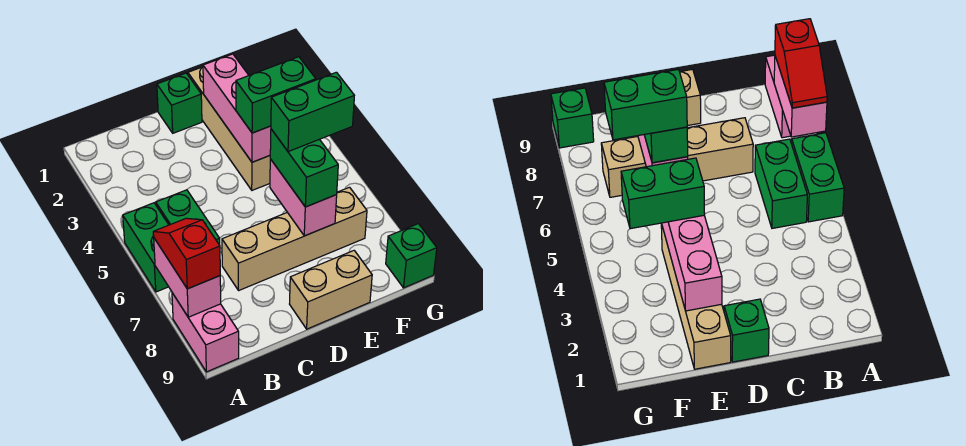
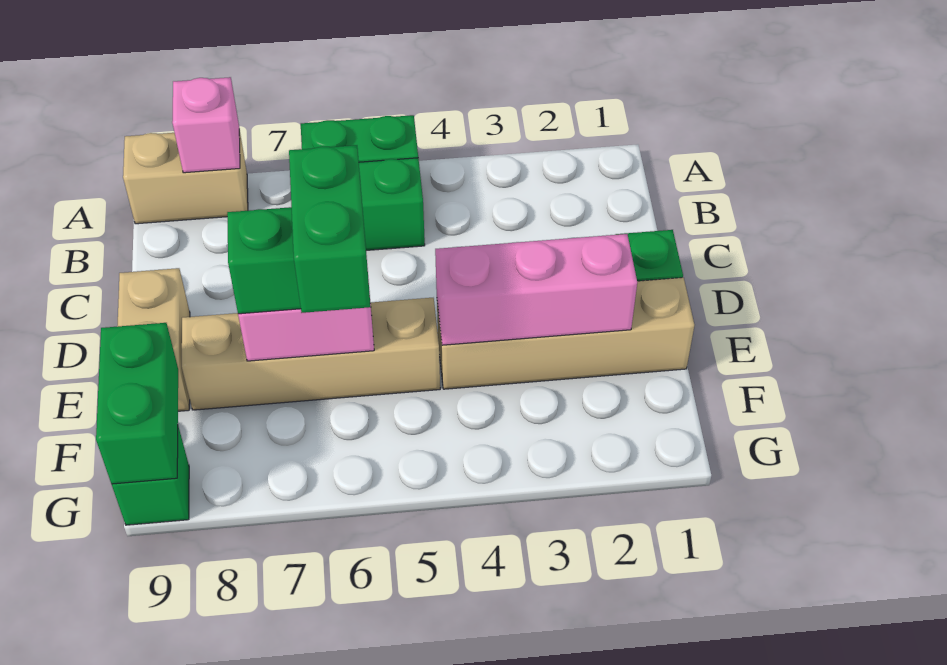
pink 1x2 brick [154,238,221,317] -> pink 1x1 brick [172,77,240,173]
red 1x2 slope [153,218,220,289] -> none
pink 1x2 brick [172,293,239,372] -> tan 1x2 brick [123,129,248,224]
tan 1x4 brick [222,187,367,291] -> tan 1x4 brick turned to [182,298,440,410]
green 1x2 brick [236,57,316,133] -> green 1x2 brick moved to [96,323,178,484]

